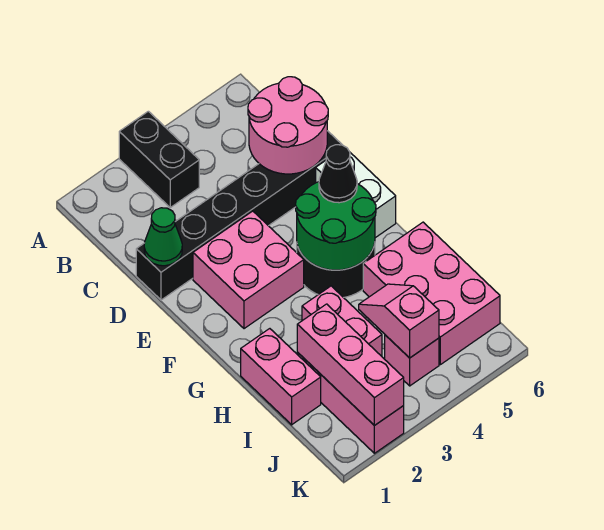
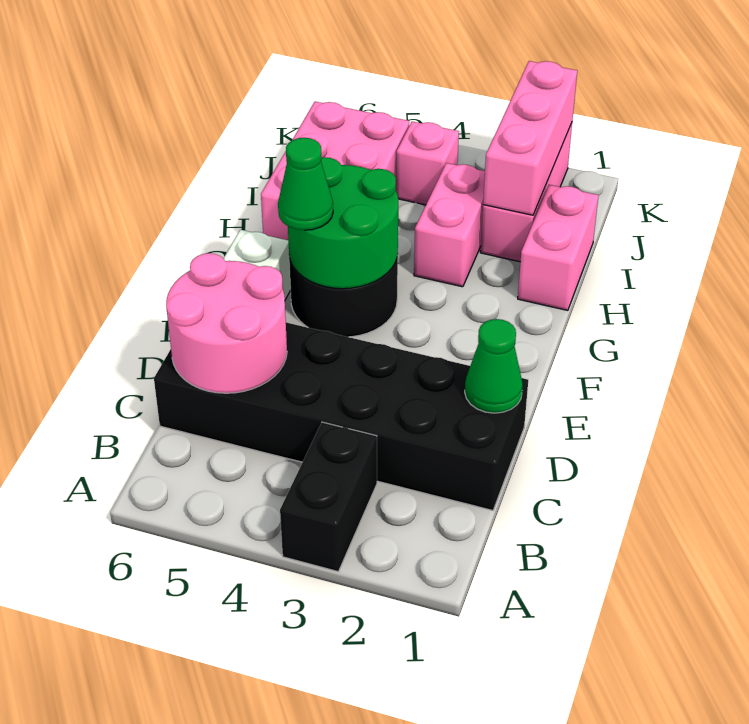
black 1x6 brick [136,131,342,300] -> black 2x6 brick [154,323,528,510]
pink 2x2 brick [193,211,304,329] -> none
black 1x1 cone [319,145,357,203] -> green 1x1 cone [278,138,333,230]
pink 1x2 slope [359,284,439,358] -> none

